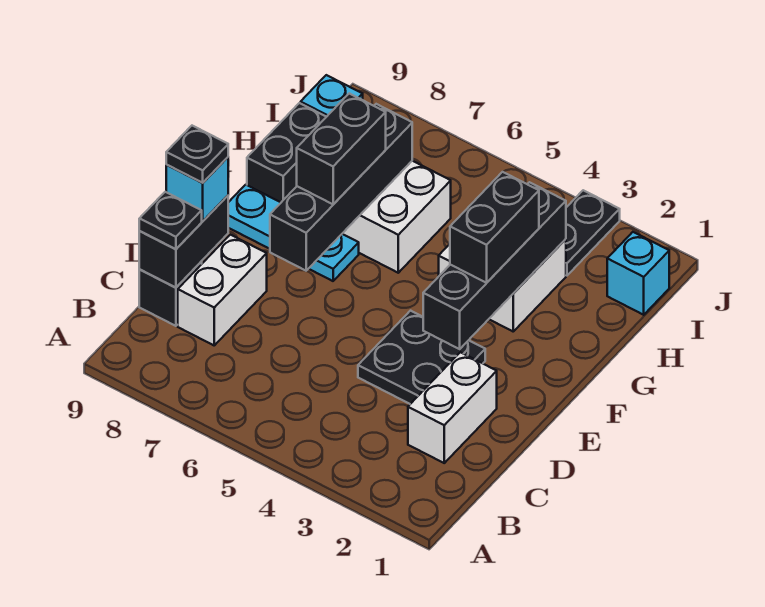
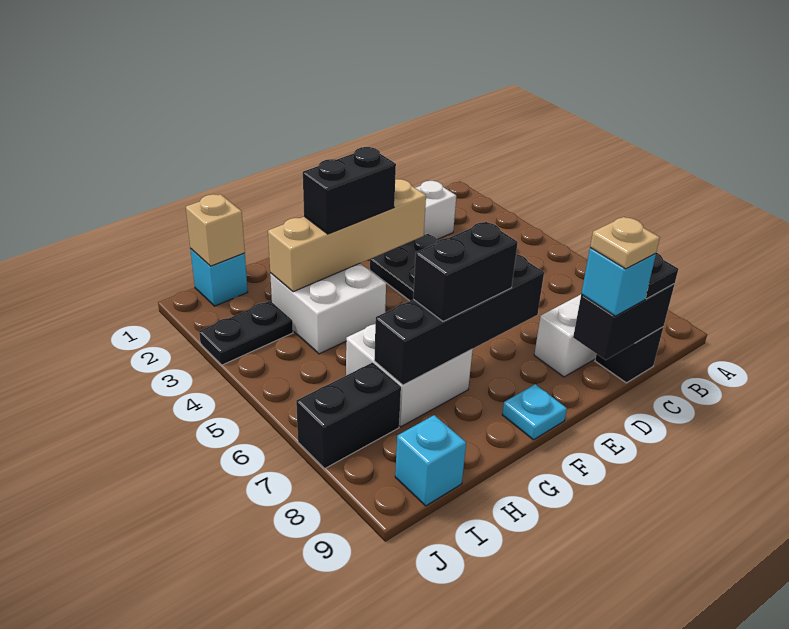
black 1x1 plate [166,126,228,183] -> tan 1x1 plate [590,217,660,269]
black 1x4 brick [423,182,566,349] -> tan 1x4 brick [268,179,426,292]
cyan 1x3 plate [228,185,359,281] -> cyan 1x1 plate [502,384,567,440]
black 1x2 brick [247,103,326,202] -> black 1x2 brick moved to [296,363,401,468]
none -> tan 1x1 brick [186,194,245,266]

